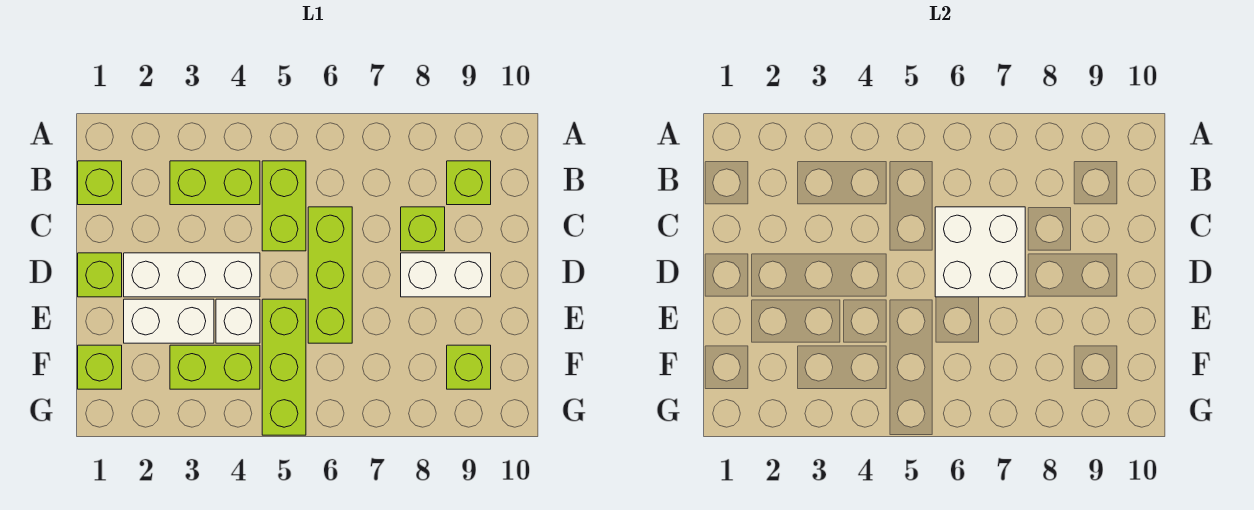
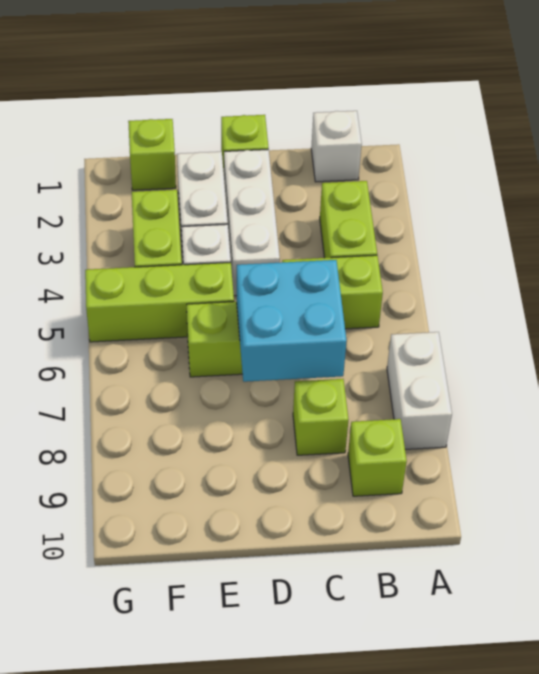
lime 1x1 brick [78,161,122,205] -> white 1x1 brick [311,111,362,182]
white 2x2 brick [935,207,1025,297] -> cyan 2x2 brick [237,260,347,382]
white 1x2 brick [401,253,491,297] -> white 1x2 brick moved to [387,332,452,449]
lime 1x1 brick [447,345,491,389] -> none

